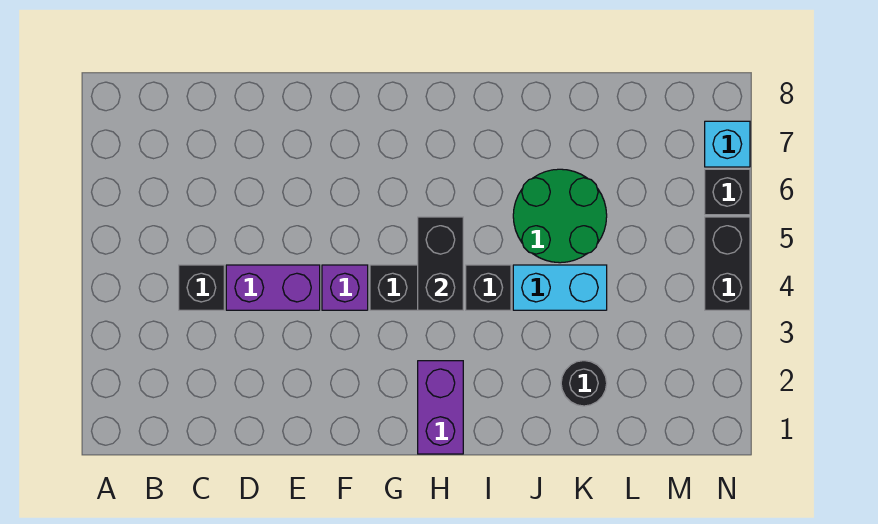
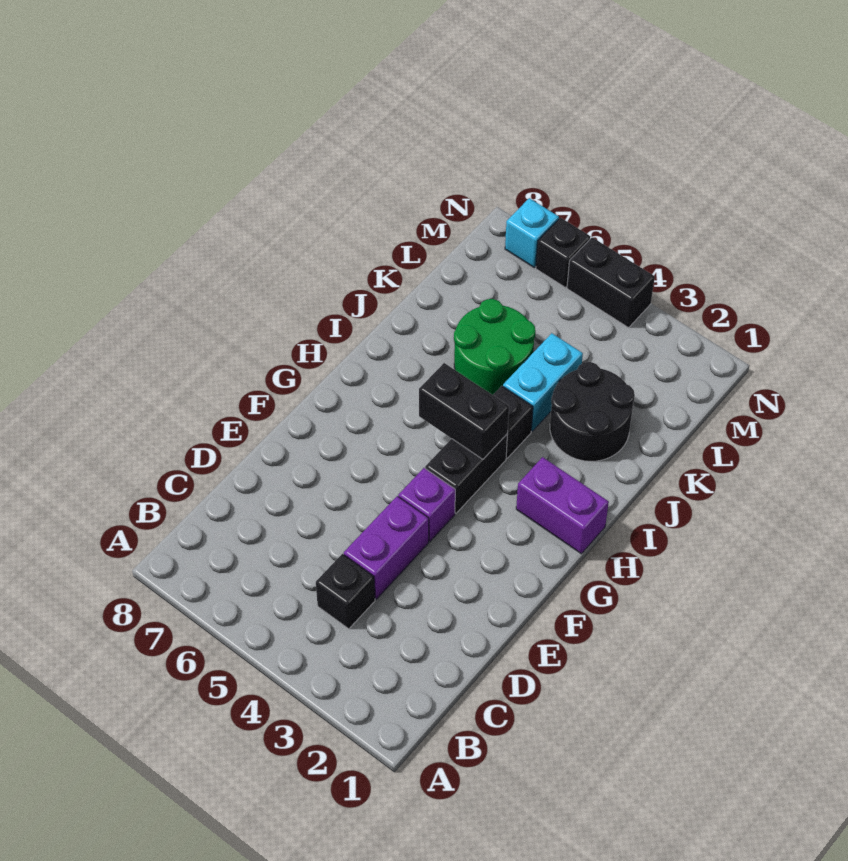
black 1x1 round brick [561,361,607,406] -> black 2x2 round brick [550,362,635,461]

